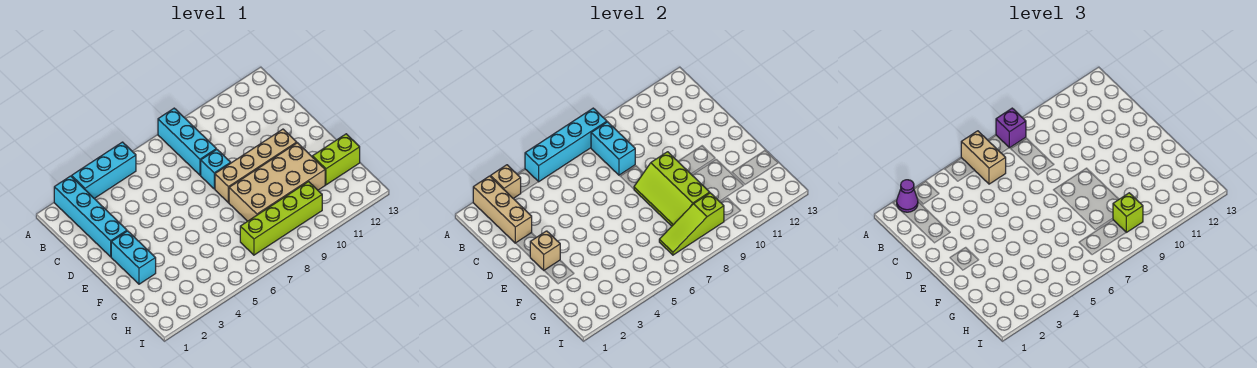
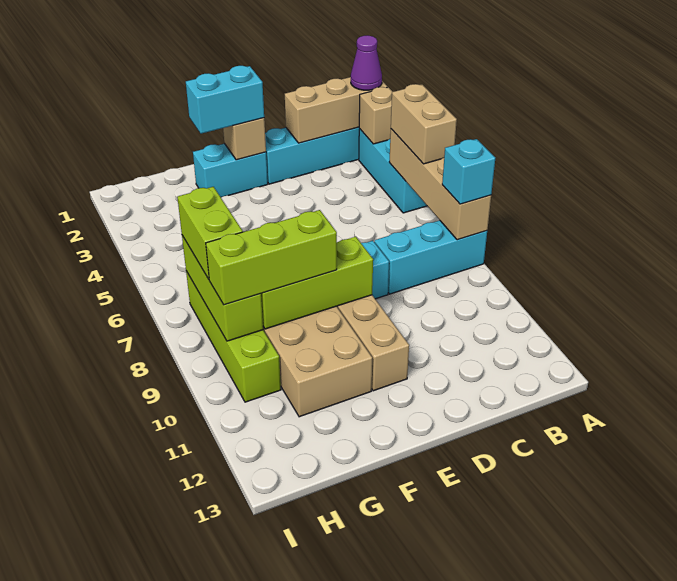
cyan 1x4 brick [525,108,607,182] -> tan 1x4 brick [389,129,491,240]
tan 1x2 brick [961,131,1006,184] -> tan 1x2 brick turned to [391,84,457,164]
purple 1x1 brick [996,108,1026,148] -> cyan 1x1 brick [442,139,495,204]
cyan 1x2 brick [591,122,635,175] -> cyan 1x2 brick moved to [186,66,264,134]
lime 1x2 brick [312,134,360,185] -> lime 1x2 brick moved to [177,187,243,279]
lime 1x3 slope [659,193,724,255] -> lime 1x3 brick [182,235,263,341]
lime 1x1 brick [1113,193,1143,232] -> lime 1x3 brick [206,210,337,305]

